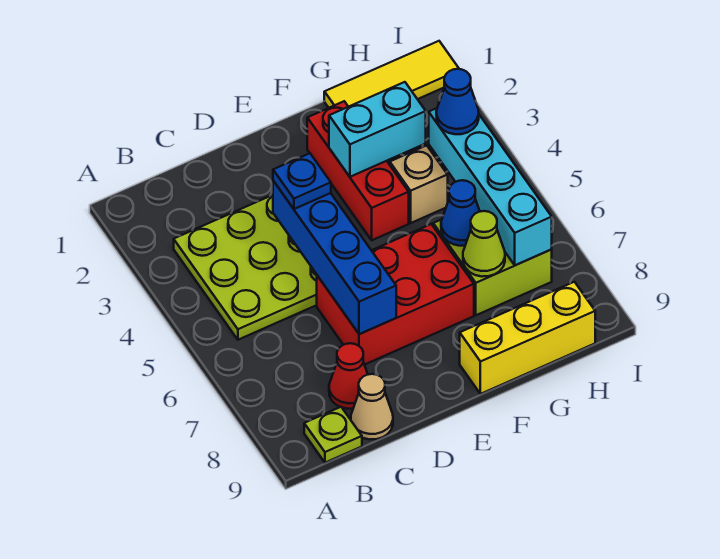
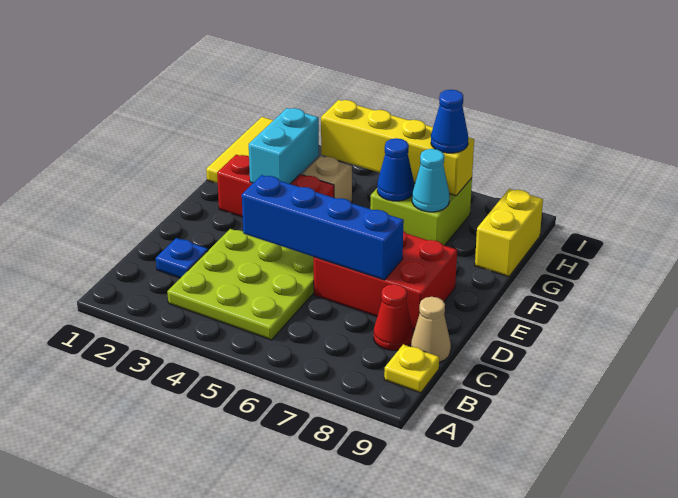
lime 1x1 plate [304,407,362,463] -> yellow 1x1 plate [384,344,439,393]
blue 1x1 plate [273,153,331,209] -> blue 1x1 plate moved to [156,238,208,278]
red 2x3 brick [317,224,474,365] -> red 2x3 brick turned to [314,231,457,329]
yellow 1x3 brick [460,282,595,394] -> yellow 1x2 brick [475,189,543,277]
lime 1x1 cone [463,211,505,277] -> cyan 1x1 cone [412,149,449,212]
cyan 1x4 brick [429,108,552,265] -> yellow 1x4 brick [321,100,474,196]
blue 1x1 cone [436,69,479,134] -> blue 1x1 cone moved to [431,90,468,153]

